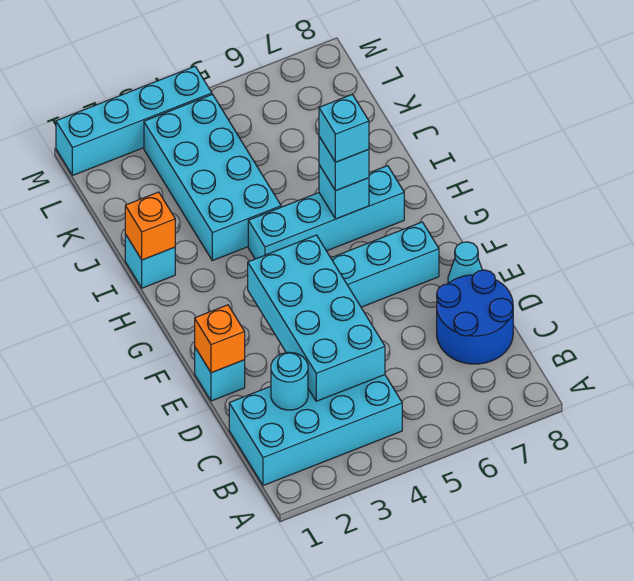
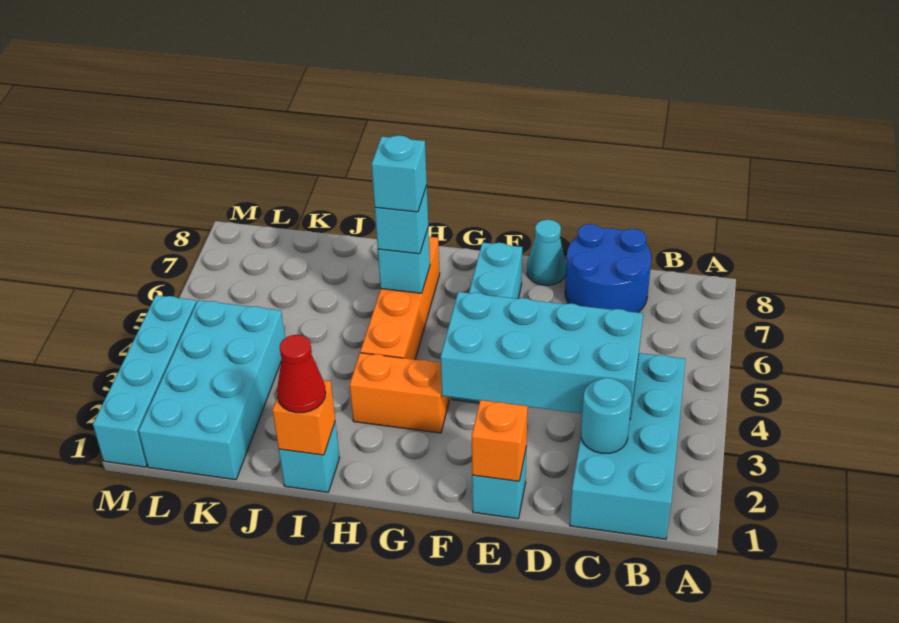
none -> orange 1x2 brick [350,353,449,433]
cyan 1x4 brick [248,166,404,259] -> orange 1x4 brick [360,237,440,360]
none -> red 1x1 cone [277,335,326,413]
cyan 2x4 brick [144,94,281,261] -> cyan 2x4 brick turned to [139,300,285,480]

